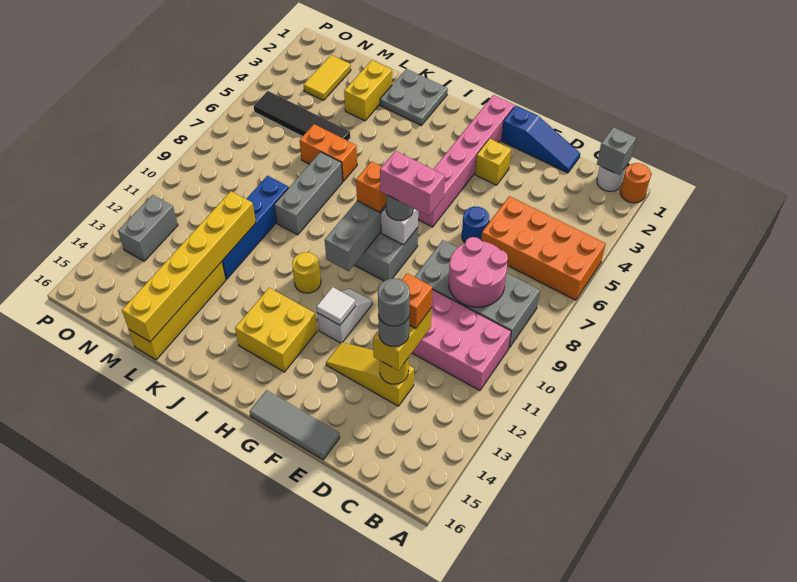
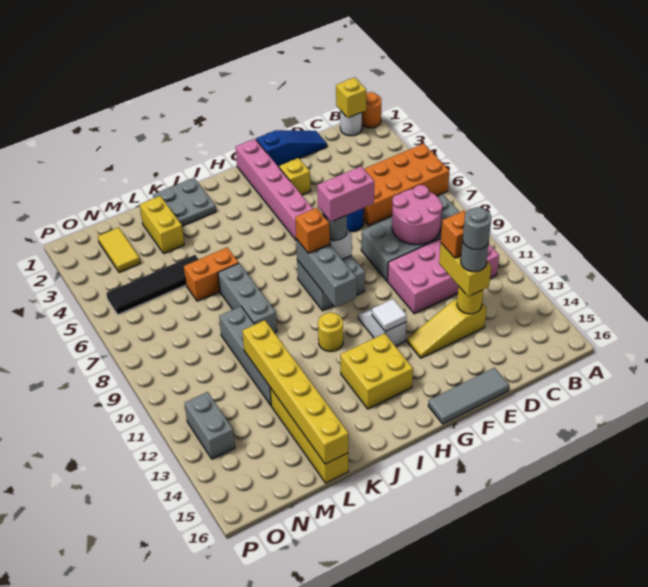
grey 1x1 brick [597,127,636,175] -> yellow 1x1 brick [336,77,366,118]
blue 1x4 brick [222,176,288,279] -> grey 1x4 brick [219,306,271,405]

